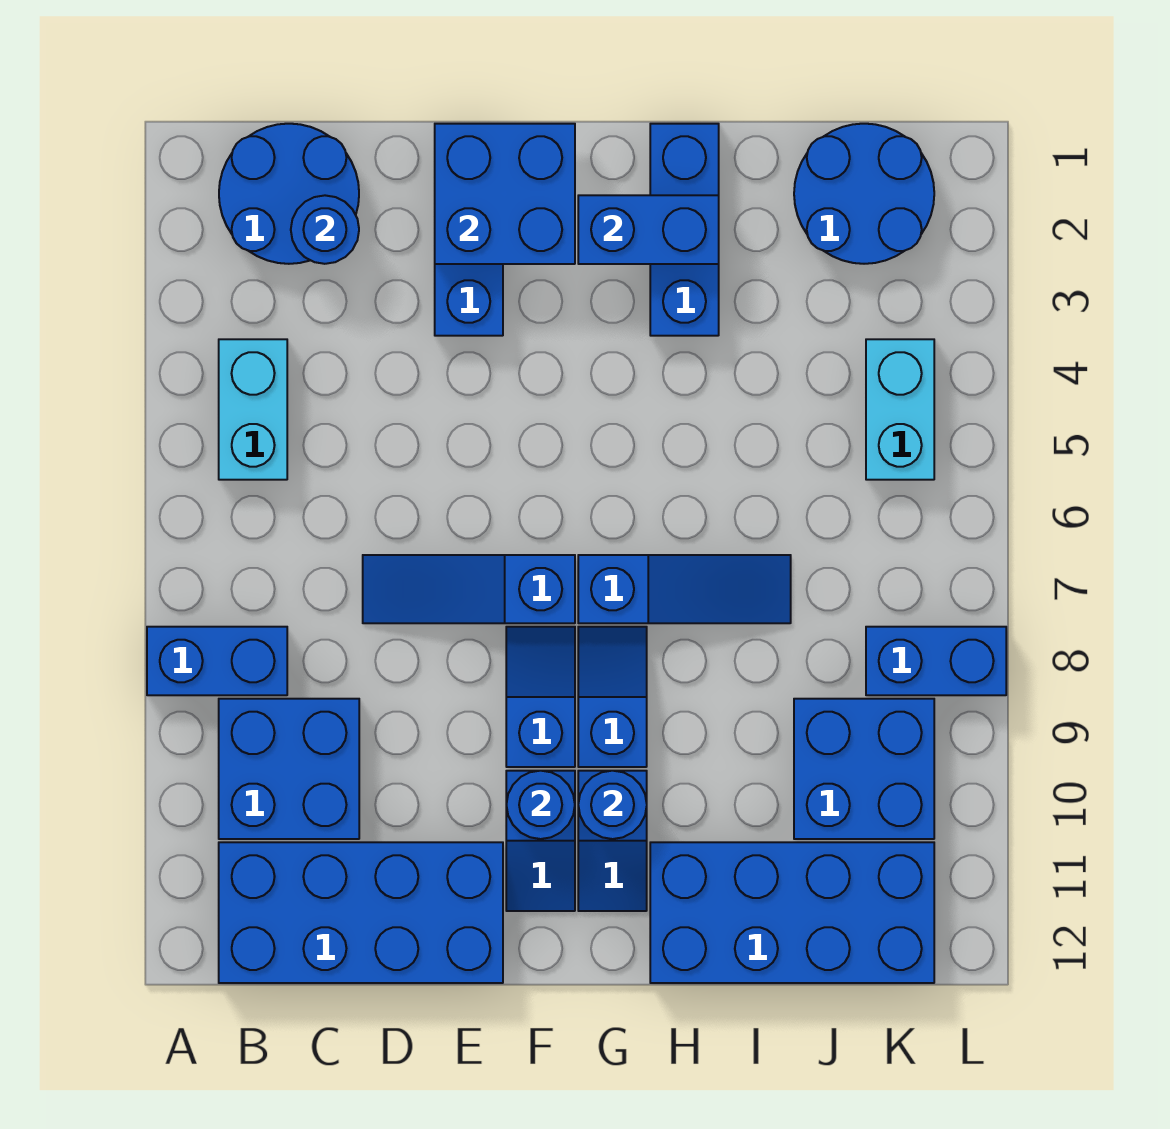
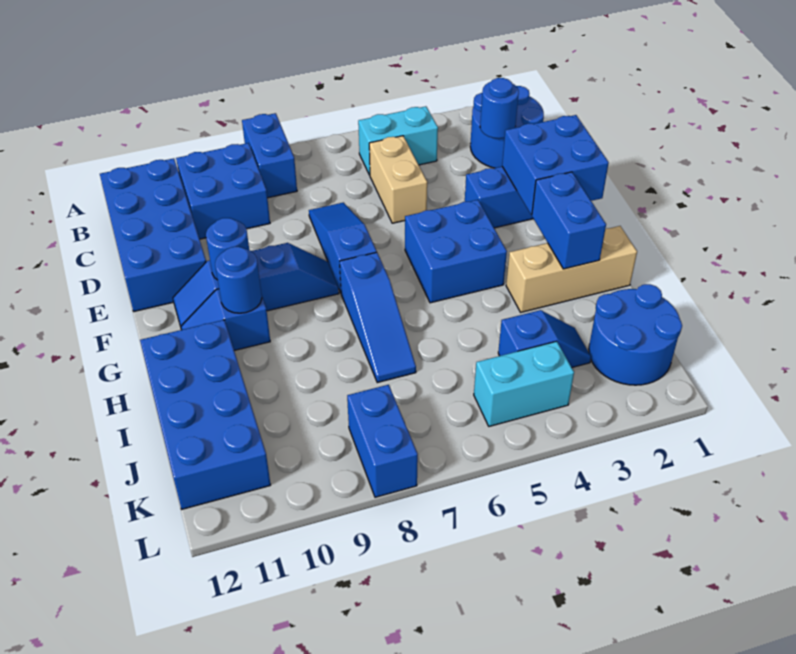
none -> tan 1x2 brick [369,136,427,223]
blue 1x2 slope [578,627,647,767] -> blue 1x2 slope moved to [498,310,591,367]
blue 1x3 brick [650,124,719,336] -> tan 1x3 brick [506,226,637,312]
blue 2x2 brick [794,699,934,839] -> blue 2x2 brick moved to [405,200,507,303]

